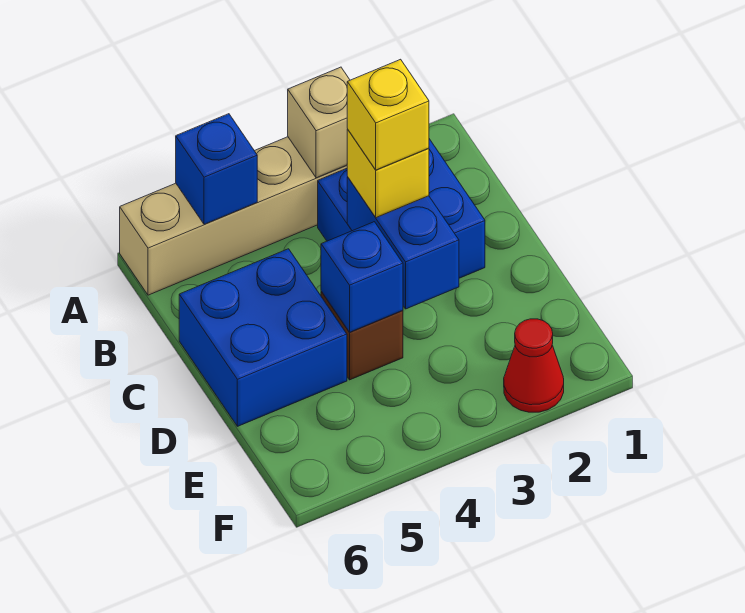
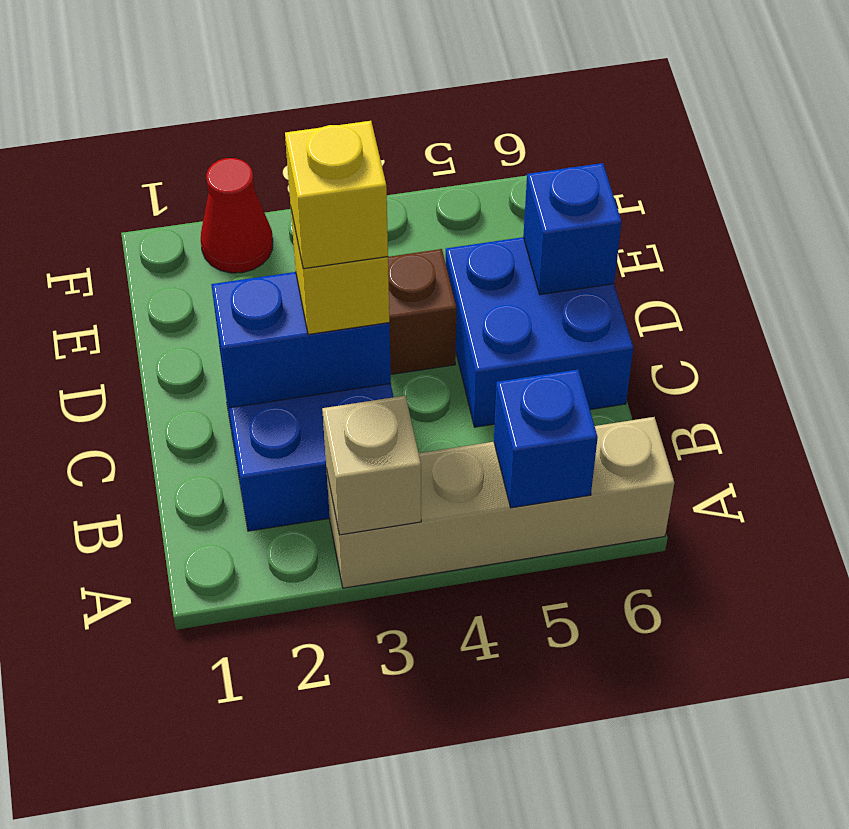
blue 1x2 brick [347,177,459,309] -> blue 1x2 brick turned to [211,272,391,408]
blue 1x1 brick [321,222,403,332] -> blue 1x1 brick moved to [523,163,621,295]

